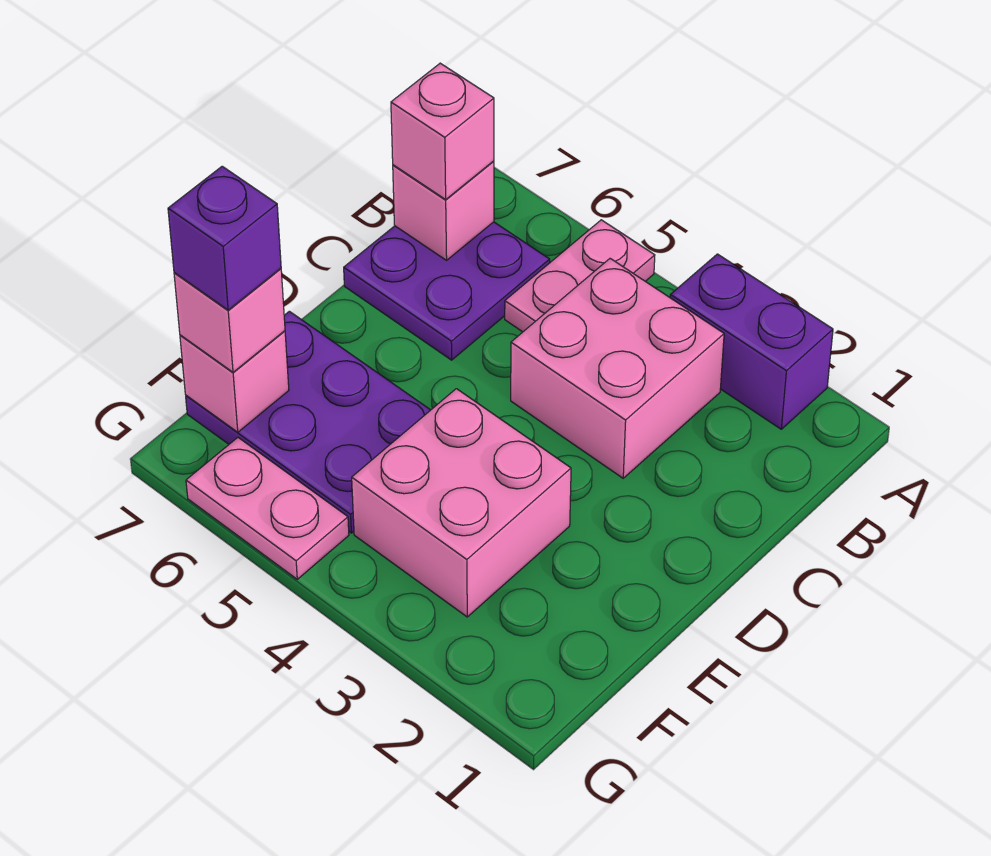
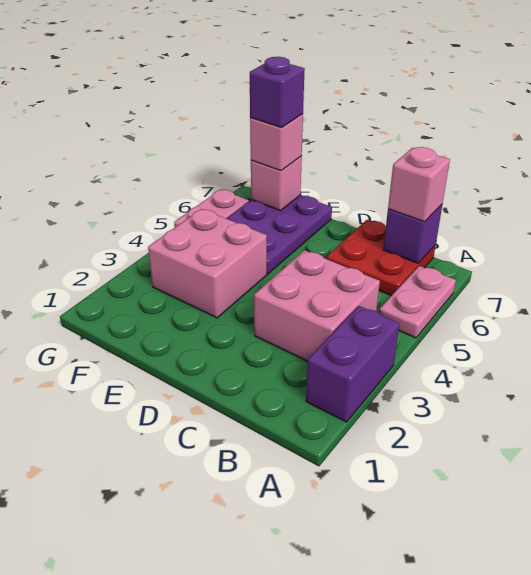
pink 1x2 plate [505,220,655,332] -> pink 1x2 plate turned to [379,266,456,338]
purple 2x2 plate [344,222,550,360] -> red 2x2 plate [327,220,436,296]
pink 1x1 brick [393,161,494,260] -> purple 1x1 brick [383,205,442,263]

